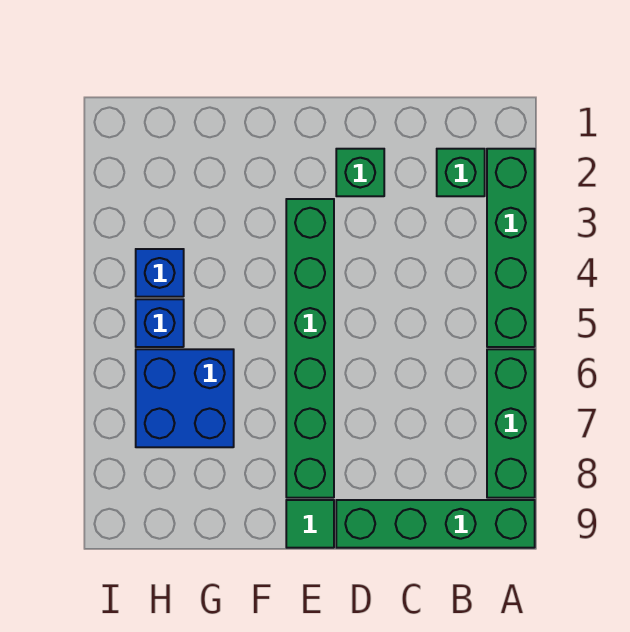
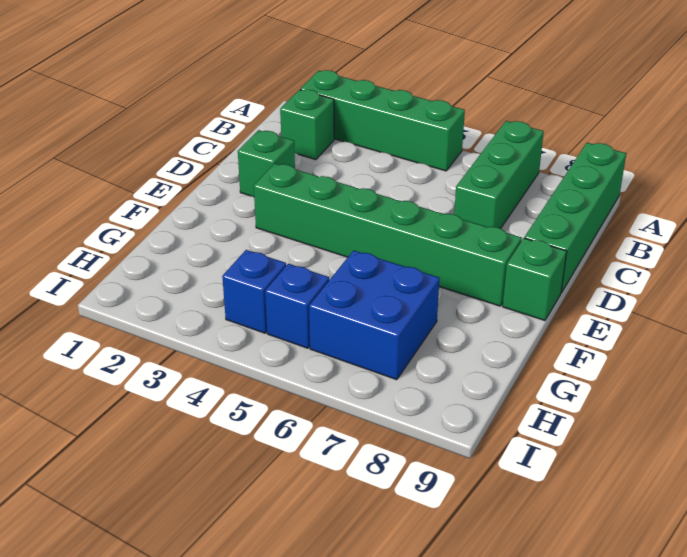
green 1x3 brick [487,349,535,498] -> green 1x3 brick turned to [454,121,544,229]
green 1x1 tile [286,500,334,548] -> green 1x1 brick [503,238,567,321]

